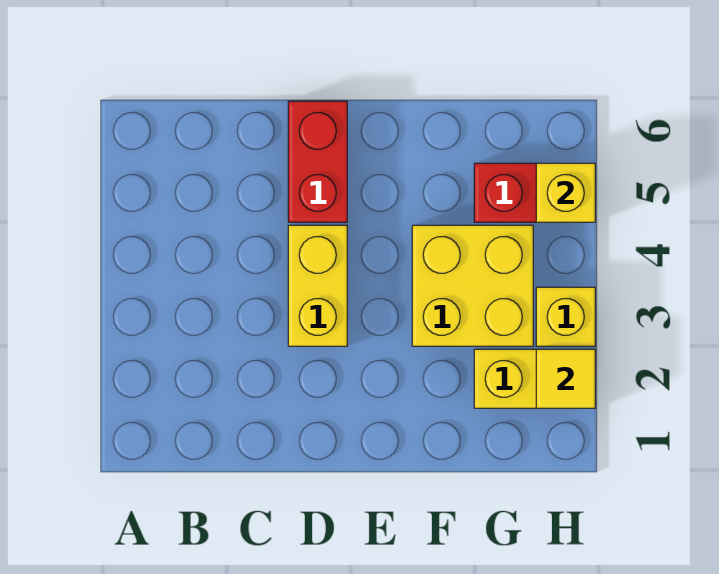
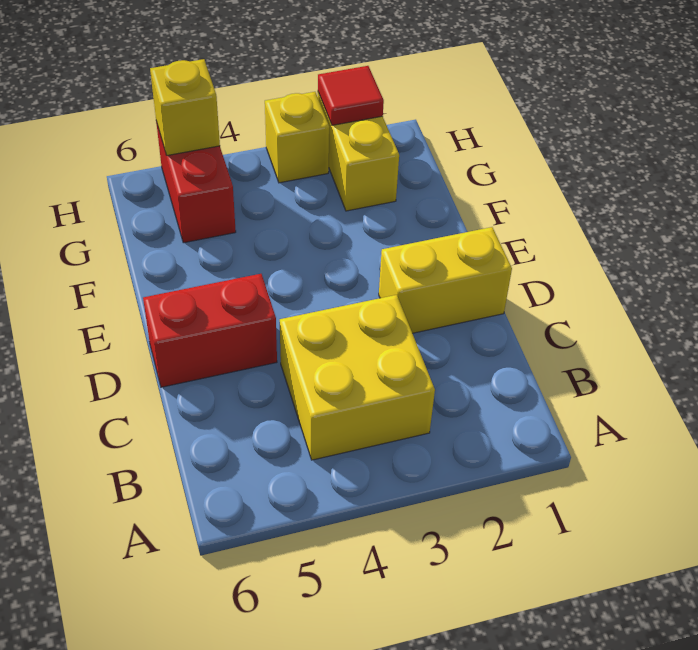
yellow 1x2 brick [288,225,347,346] -> yellow 1x2 brick moved to [379,227,512,333]
yellow 2x2 brick [412,225,533,346] -> yellow 2x2 brick moved to [280,295,435,460]
yellow 1x1 tile [536,349,595,408] -> red 1x1 tile [318,66,384,125]

